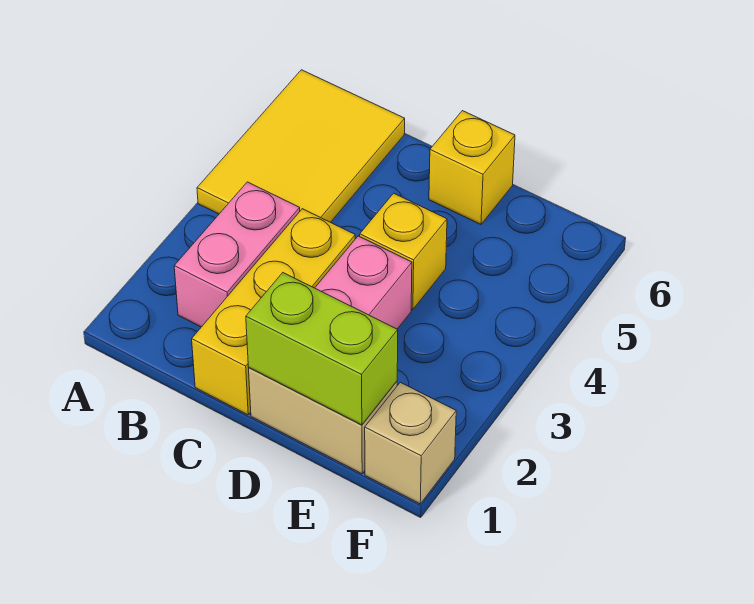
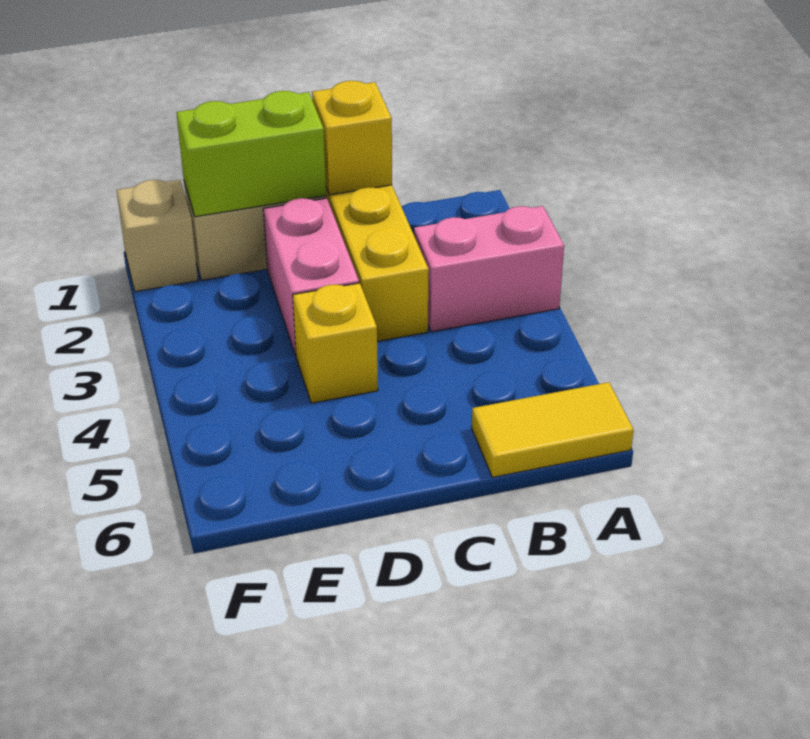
yellow 2x3 tile [197,70,405,222] -> yellow 1x2 tile [472,382,634,477]
pink 1x2 brick [174,182,300,327] -> pink 1x2 brick turned to [414,206,564,332]
yellow 1x1 brick [429,111,515,224] -> yellow 1x1 brick moved to [312,81,392,195]

